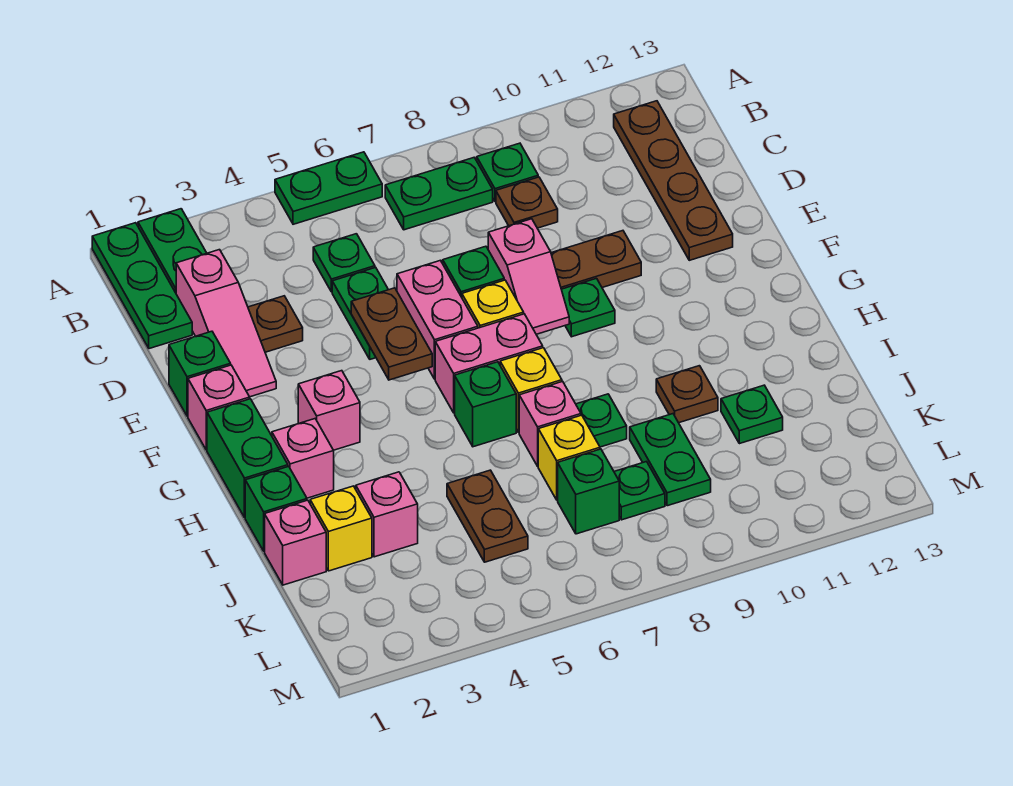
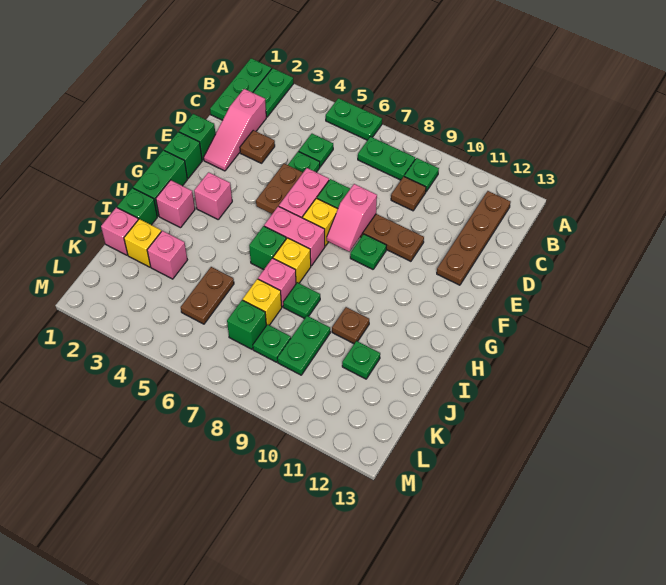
pink 1x1 brick [188,365,250,450] -> green 1x1 brick [164,132,202,178]

